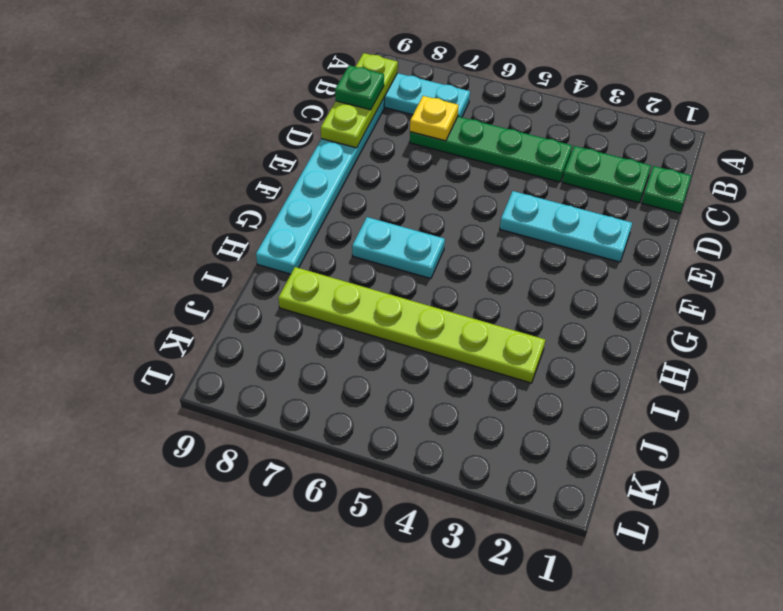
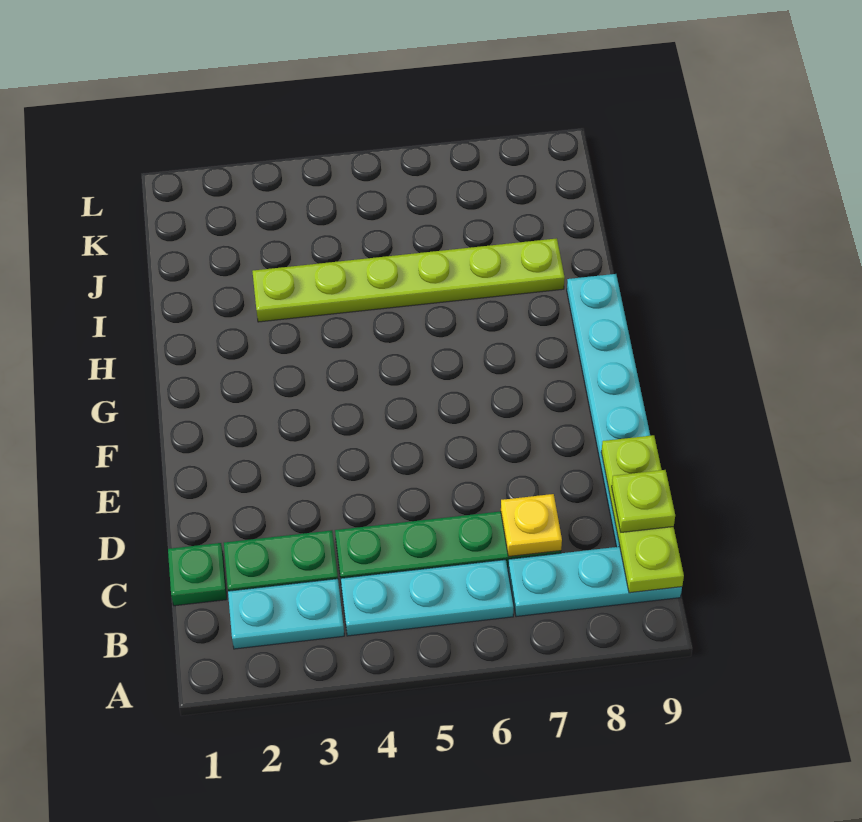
green 1x1 plate [335,65,384,110] -> lime 1x1 plate [612,470,675,532]
cyan 1x3 plate [500,191,632,262] -> cyan 1x3 plate moved to [341,560,514,636]
cyan 1x2 plate [352,217,445,279] -> cyan 1x2 plate moved to [228,579,344,649]

